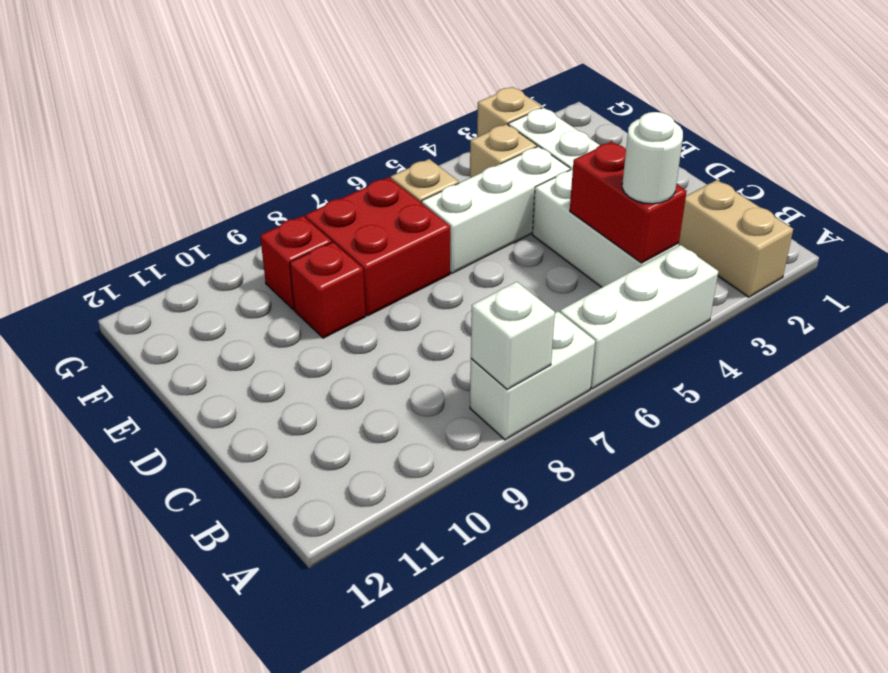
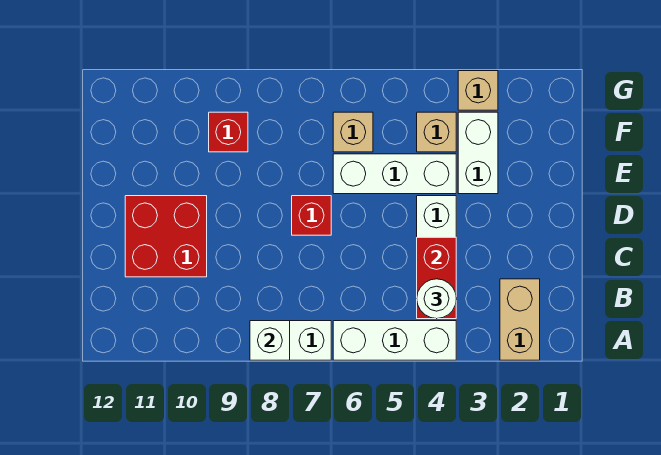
red 2x2 brick [305,177,450,316] -> red 2x2 brick moved to [125,196,207,277]
red 1x1 brick [290,242,365,338] -> red 1x1 brick moved to [292,196,331,235]

